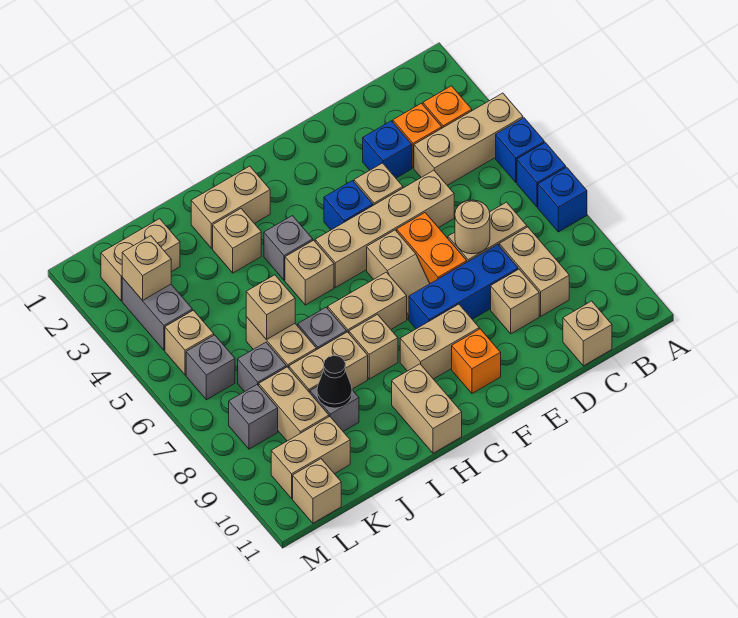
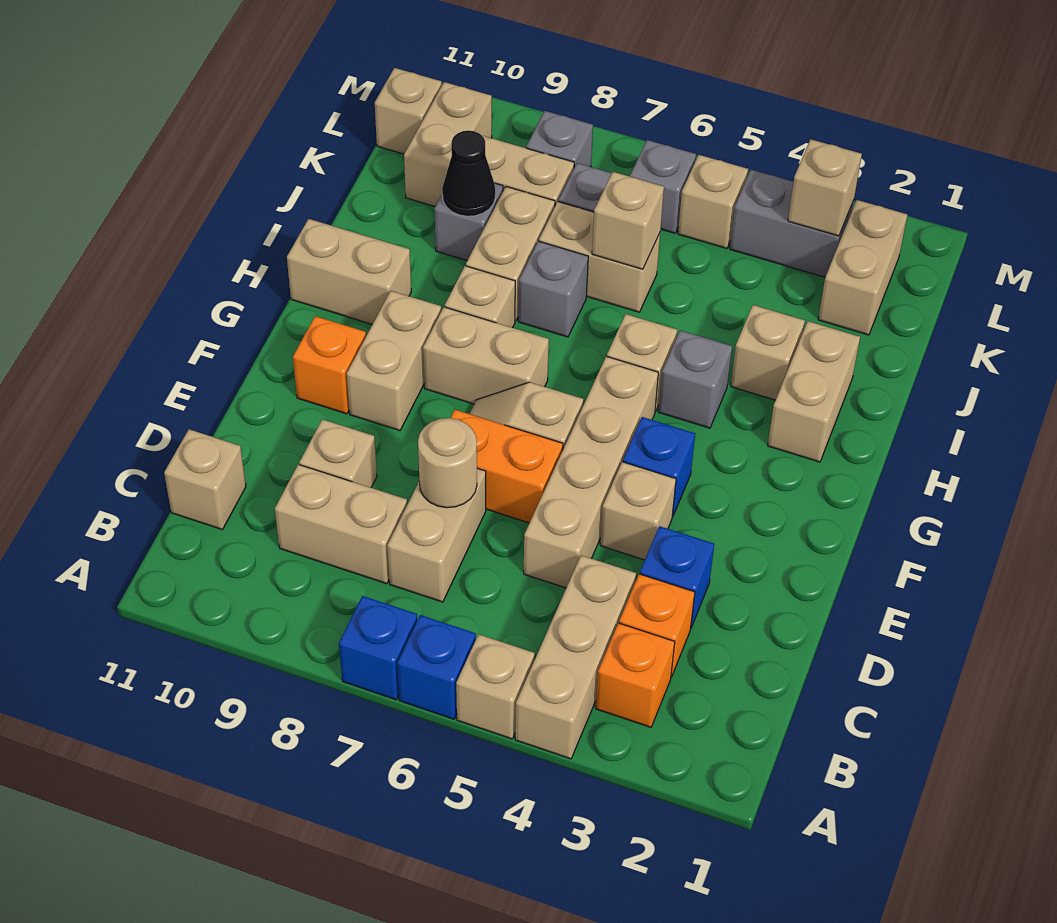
blue 1x1 brick [496,118,544,182] -> tan 1x1 brick [456,634,535,739]
blue 1x3 brick [409,244,518,329] -> none
tan 1x2 brick [328,272,407,333] -> tan 1x2 brick turned to [423,307,549,404]

